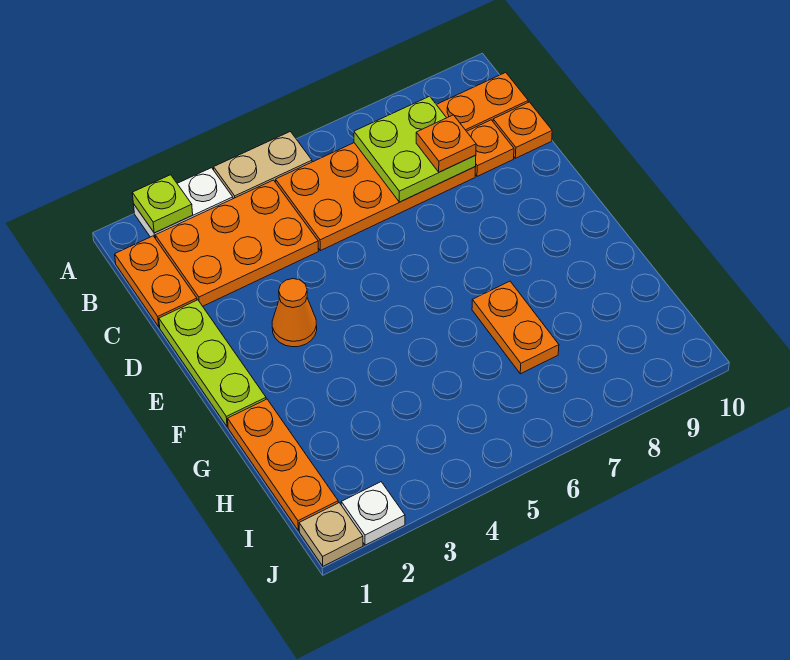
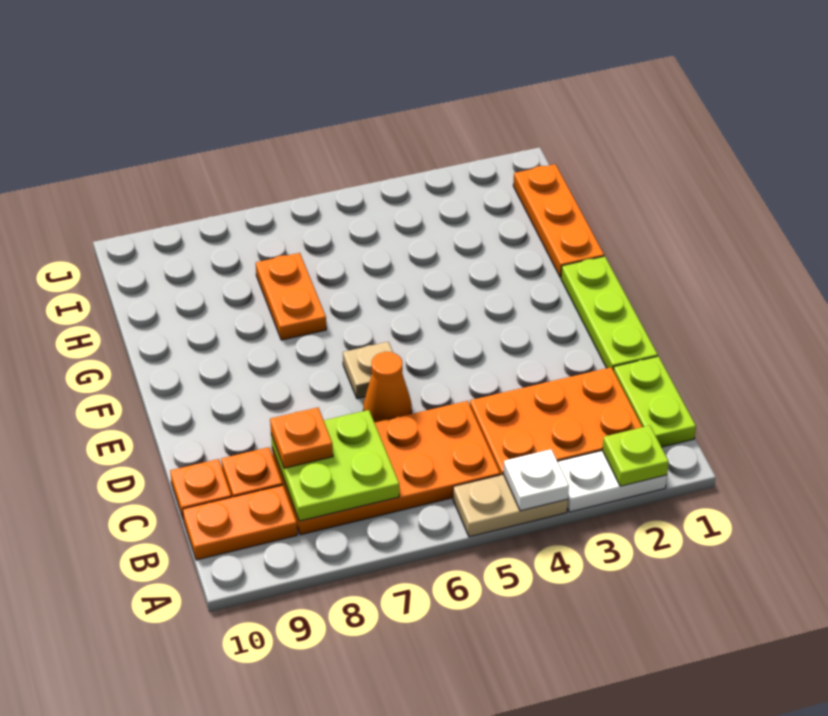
orange 1x2 plate [115,236,197,327] -> lime 1x2 plate [613,356,696,447]
orange 1x1 cone [272,279,317,347] -> orange 1x1 cone moved to [363,352,412,423]
tan 1x1 plate [299,503,363,566] -> tan 1x1 plate moved to [343,342,393,399]
white 1x1 plate [341,482,405,545] -> white 1x1 plate moved to [503,449,569,511]

